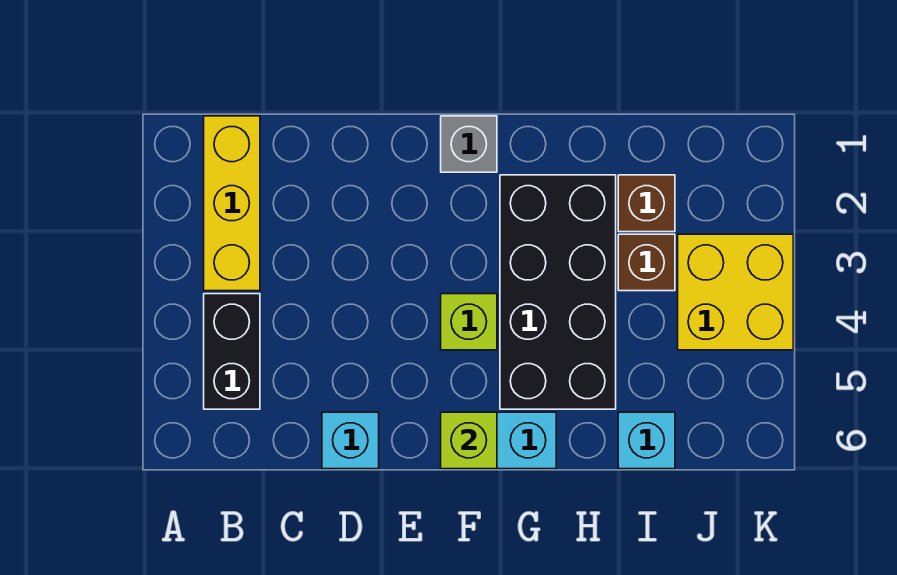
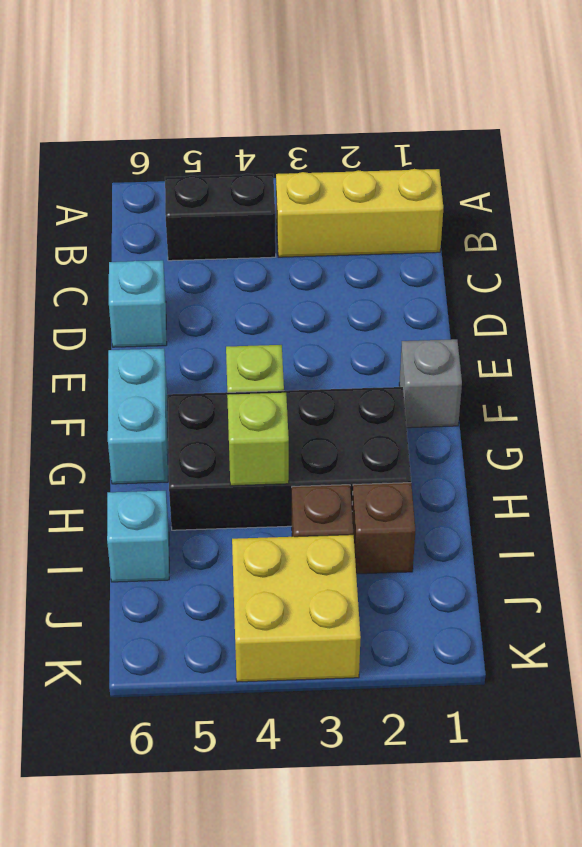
lime 1x1 brick [441,412,497,469] -> lime 1x1 brick moved to [227,393,289,486]

